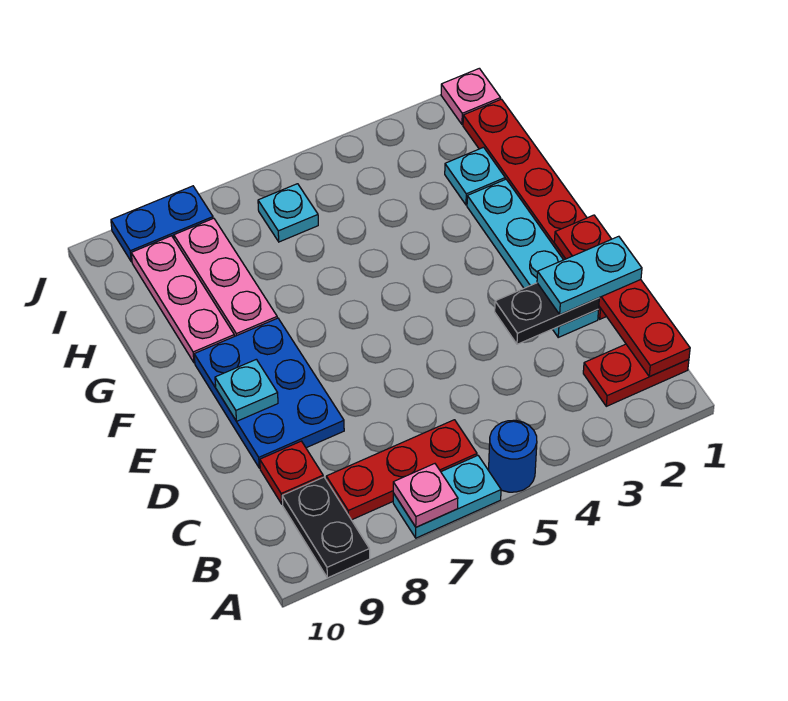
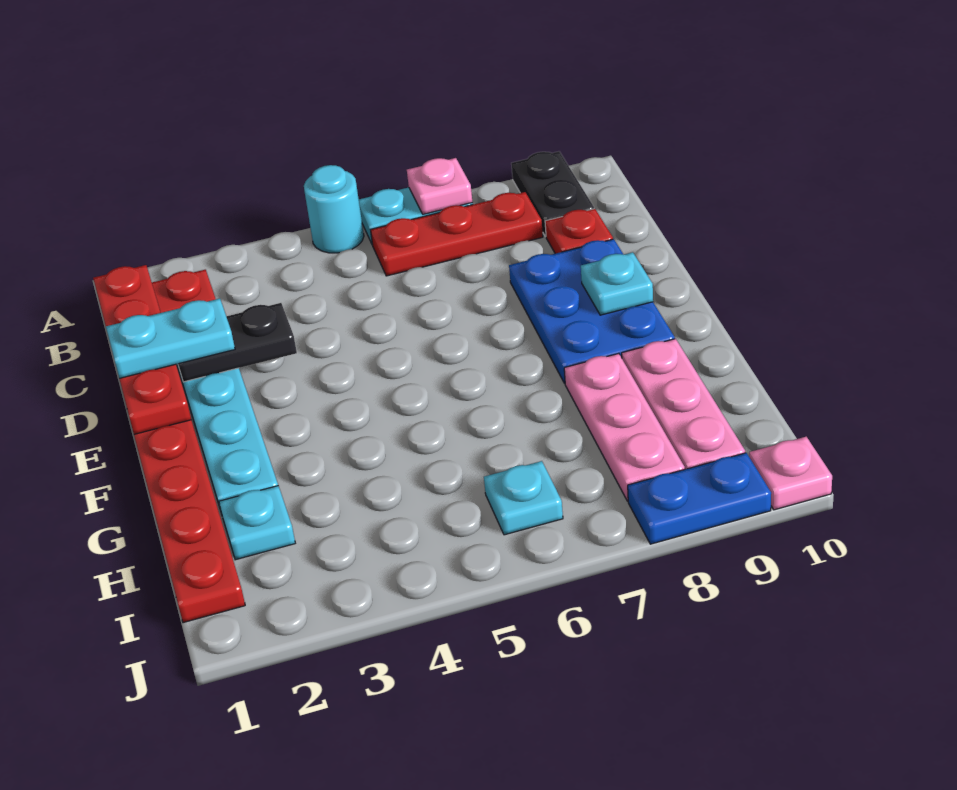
blue 1x1 round brick [489,420,537,492] -> cyan 1x1 round brick [304,165,364,253]
pink 1x1 plate [441,68,501,125] -> pink 1x1 plate moved to [749,437,832,510]

